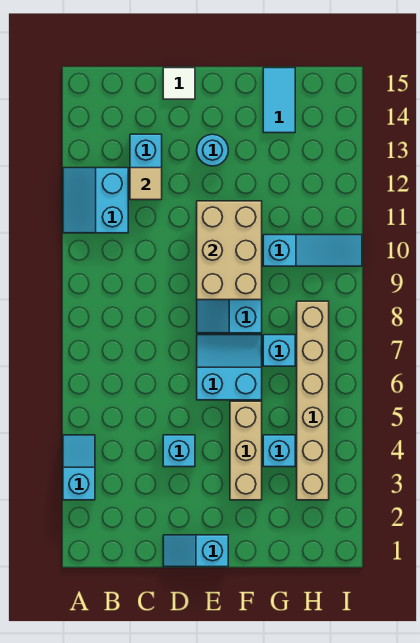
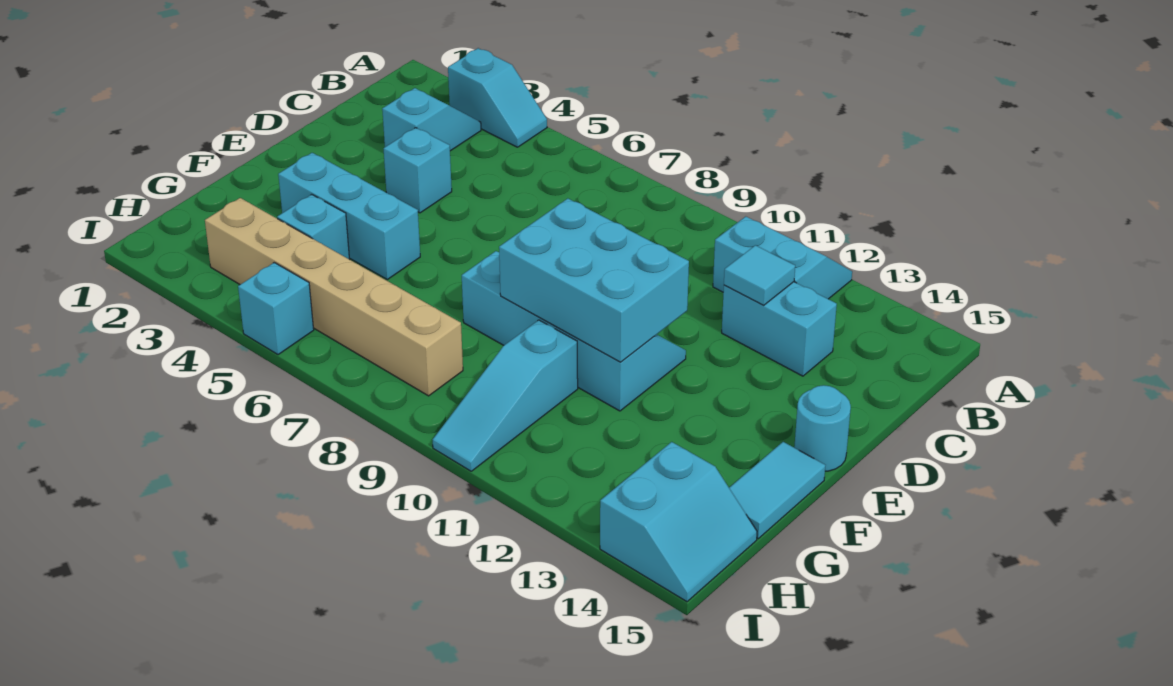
tan 1x1 tile [130,168,162,200] -> cyan 1x1 tile [724,245,795,305]
cyan 1x2 slope [163,535,228,567] -> cyan 1x2 slope moved to [382,88,481,151]
white 1x1 tile [163,68,195,99] -> none
cyan 2x2 slope [197,335,262,400] -> cyan 2x2 slope moved to [600,442,757,602]
tan 2x3 brick [197,201,262,300] -> cyan 2x3 brick [499,198,689,362]
cyan 1x1 round brick [197,134,228,166] -> cyan 1x1 round brick moved to [794,385,851,471]
tan 1x3 brick [230,401,262,500] -> cyan 1x3 brick [278,153,420,279]
cyan 1x1 brick [263,335,295,366] -> cyan 1x1 brick moved to [238,263,314,355]
cyan 1x2 tile [263,68,295,133] -> cyan 1x2 tile turned to [729,442,825,539]

